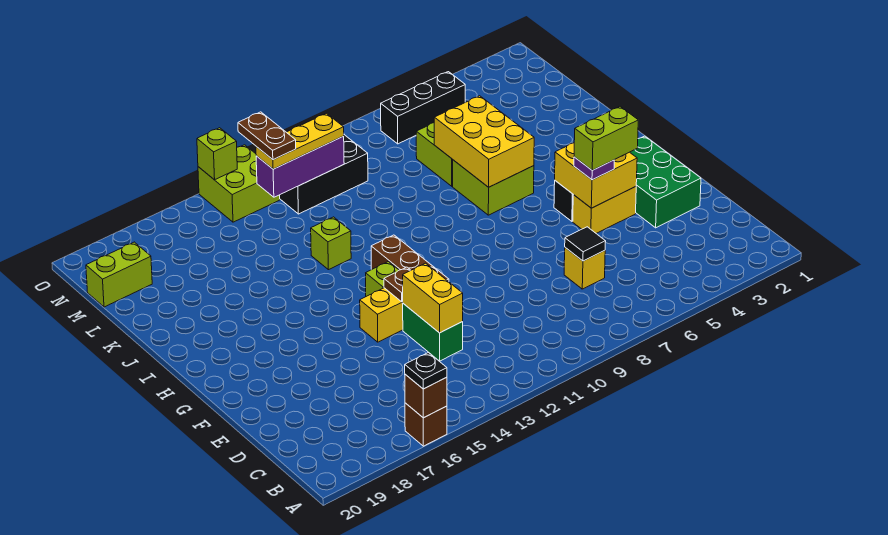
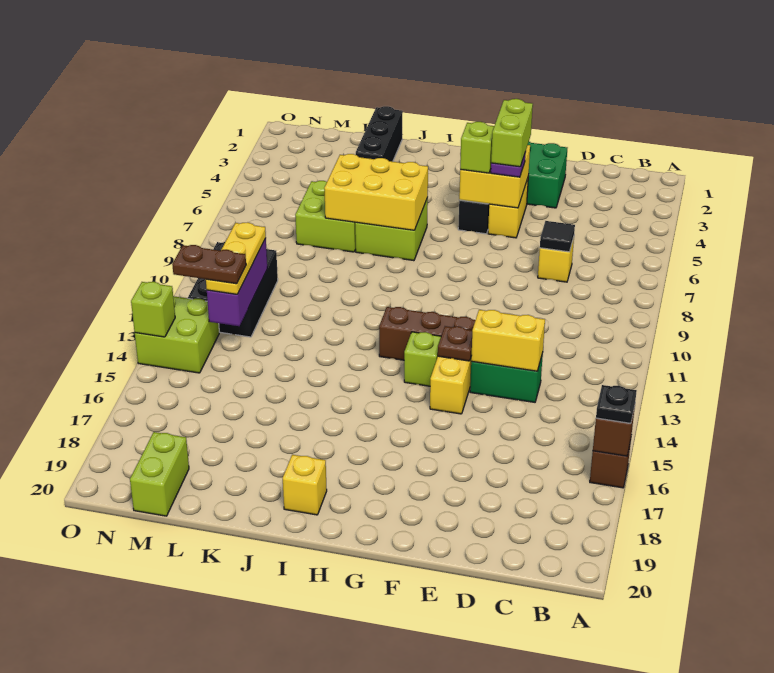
none -> yellow 1x1 brick [283,455,327,515]
lime 1x1 brick [311,217,351,270] -> lime 1x1 brick moved to [460,122,494,173]
black 1x3 brick [380,72,465,144] -> black 1x3 brick moved to [356,106,403,162]

